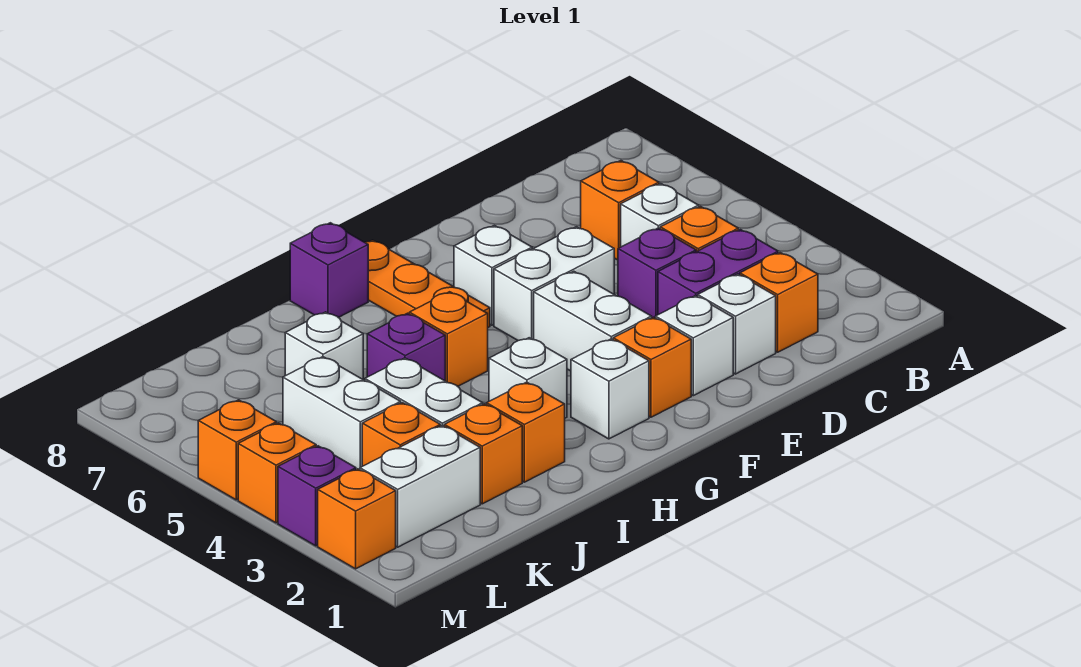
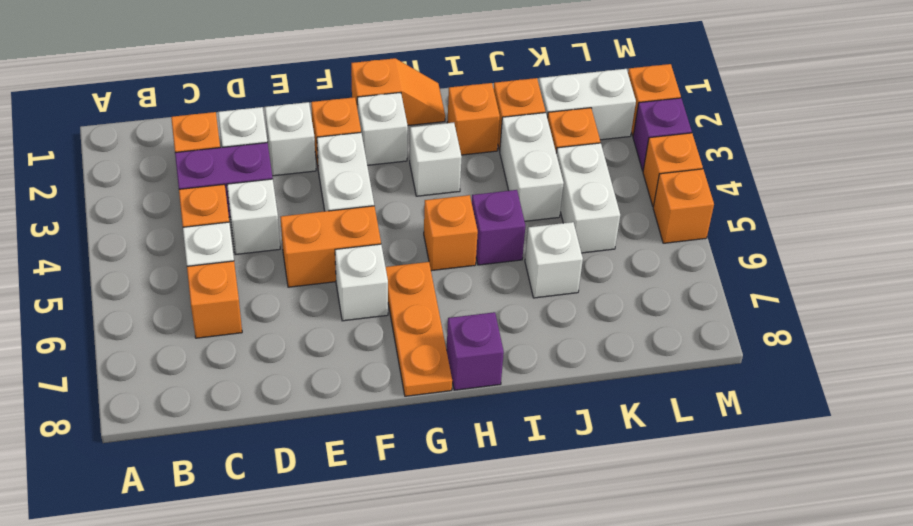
purple 1x1 brick [618,228,696,318] -> white 1x1 brick [227,179,280,255]
white 1x2 brick [494,227,614,341] -> orange 1x2 brick [281,206,381,287]
none -> orange 1x2 slope [351,58,445,126]

